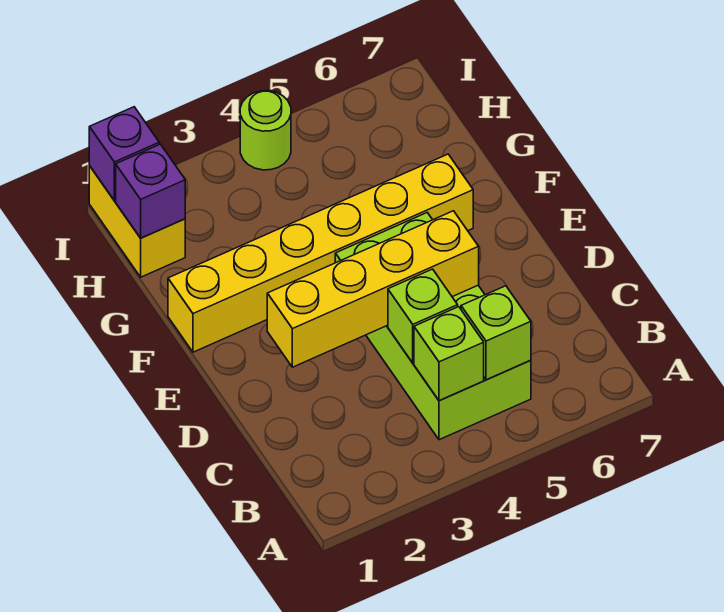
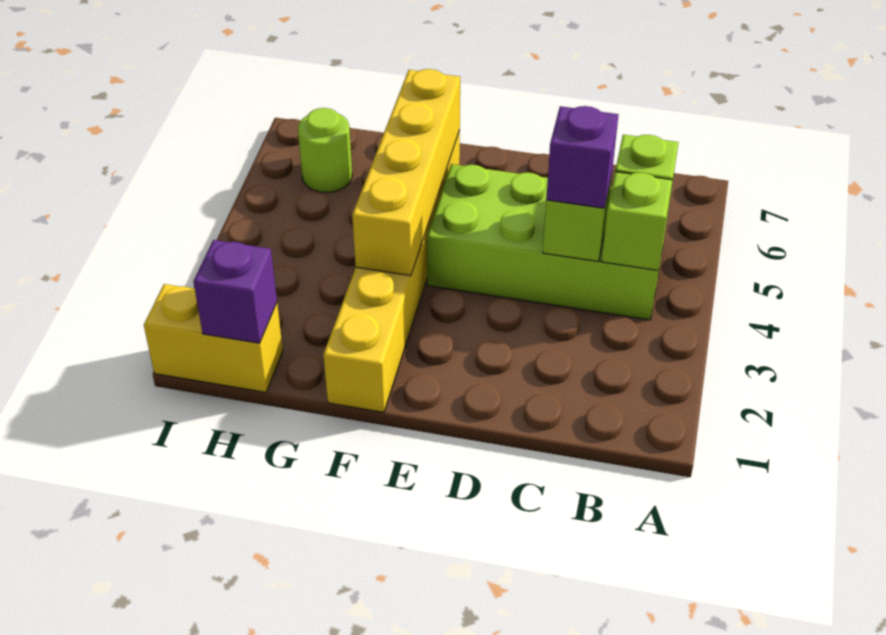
yellow 1x4 brick [267,211,479,367] -> yellow 1x4 brick moved to [352,69,460,276]
purple 1x1 brick [89,107,159,201] -> purple 1x1 brick moved to [546,106,619,208]
lime 1x1 round brick [240,91,291,170] -> lime 1x1 round brick moved to [298,108,352,192]

